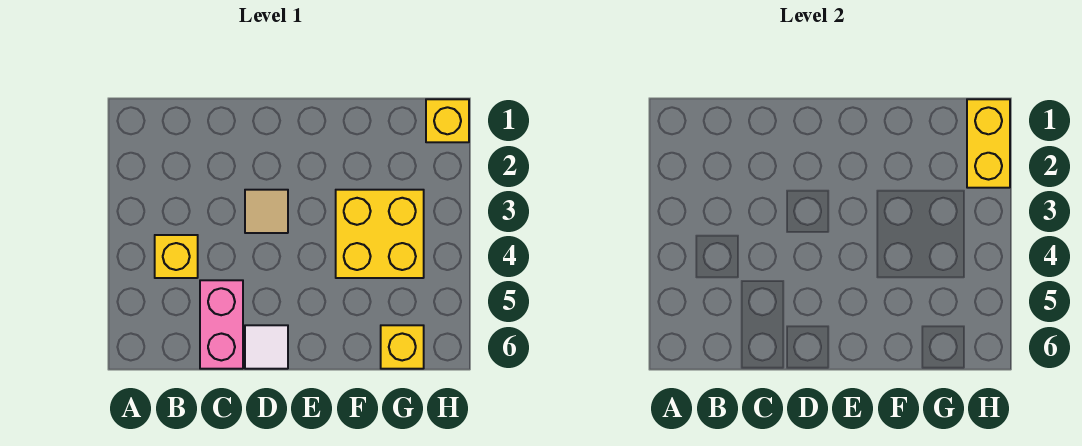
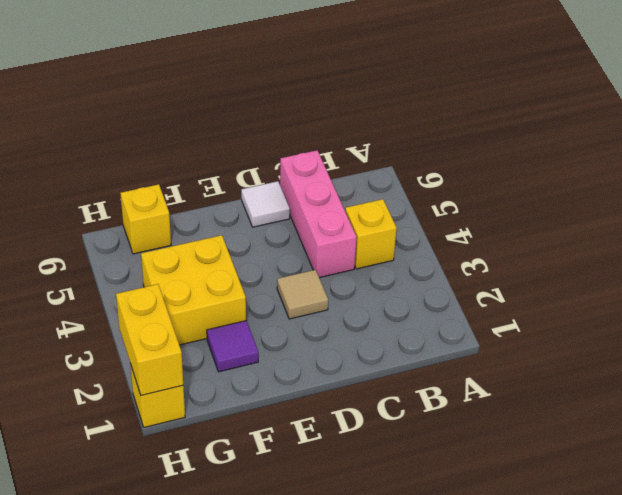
pink 1x2 brick [200,280,243,369] -> pink 1x3 brick [280,150,356,278]
none -> purple 1x1 tile [207,321,258,372]

